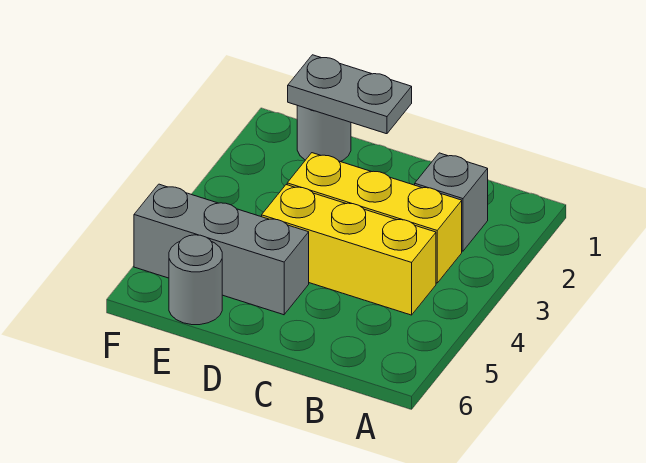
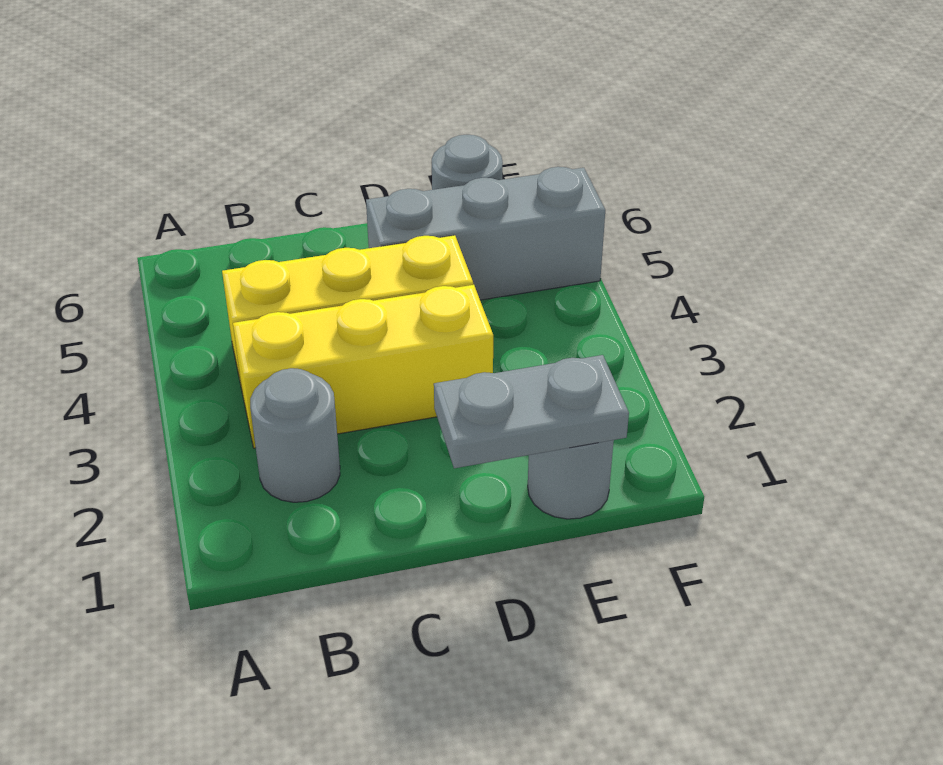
grey 1x1 brick [415,153,488,251] -> grey 1x1 round brick [250,368,340,502]

